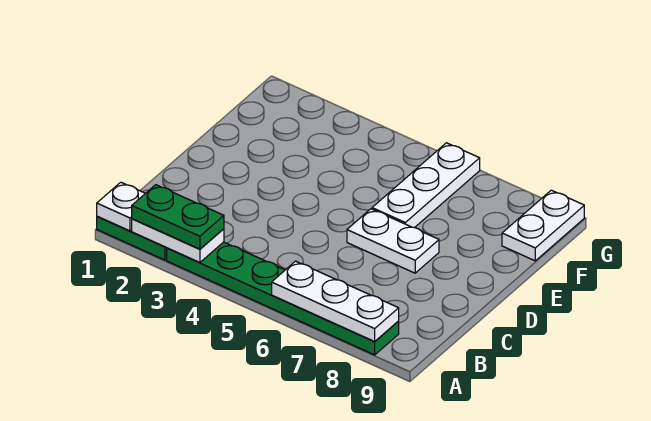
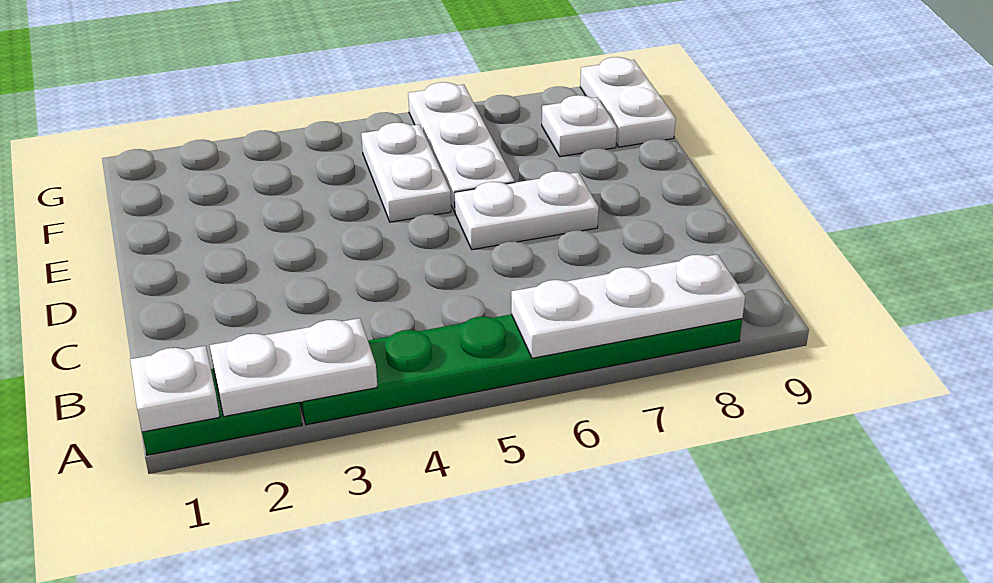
green 1x2 plate [132,185,224,249] -> none
none -> white 1x2 plate [361,123,451,222]
none -> white 1x1 plate [542,95,617,157]

